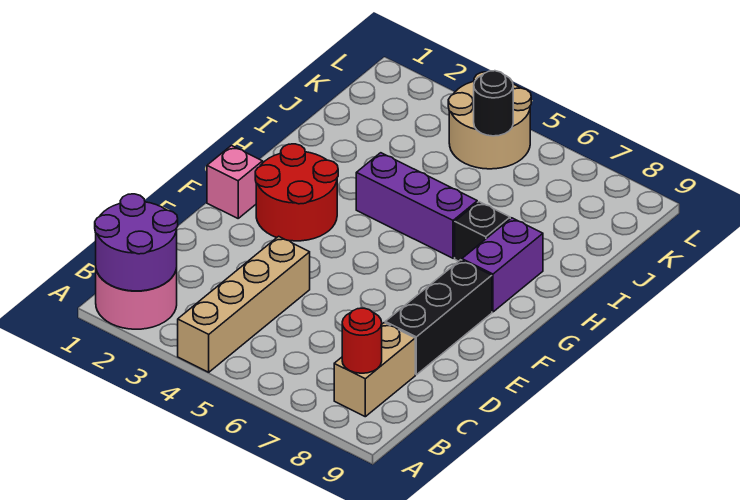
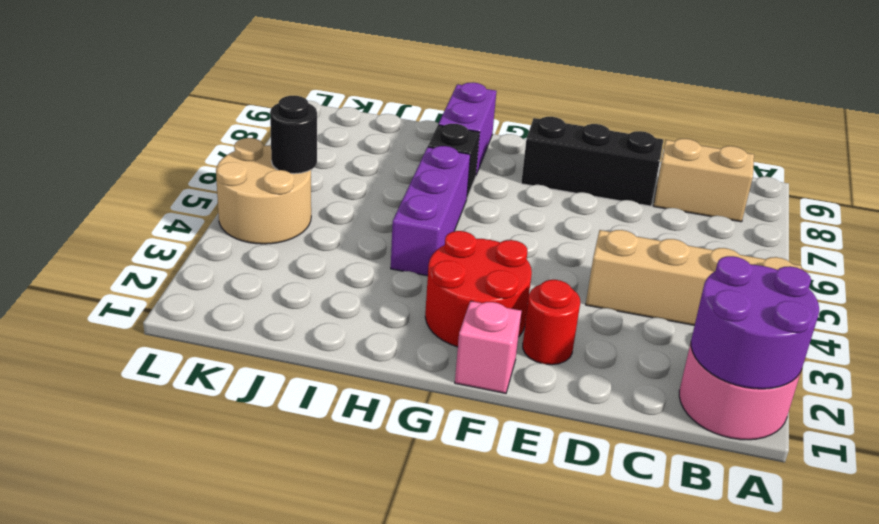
red 1x1 round brick [342,308,382,373] -> red 1x1 round brick moved to [523,280,580,365]
purple 1x2 brick [462,218,543,312] -> purple 1x2 brick turned to [438,82,496,174]

